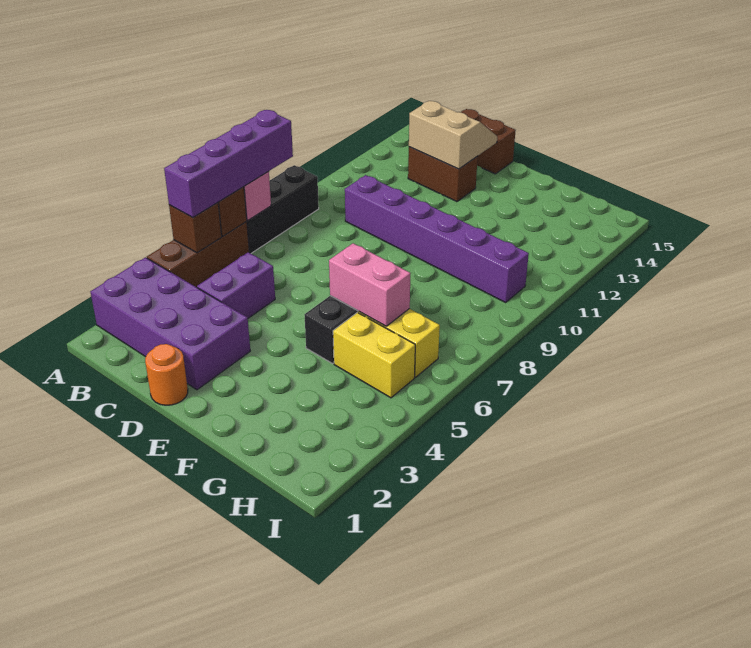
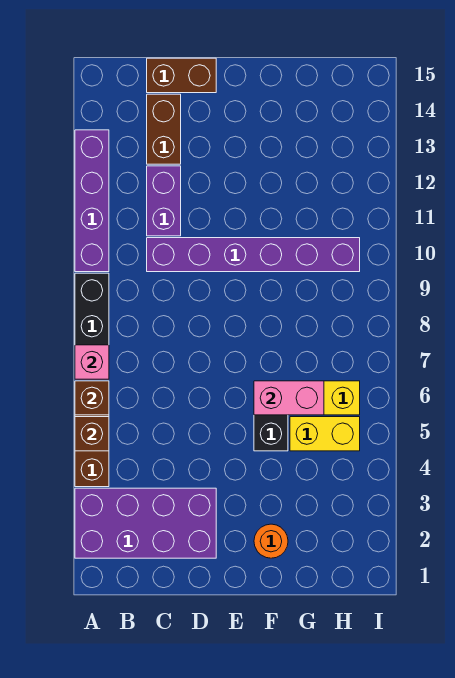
purple 1x4 brick [164,110,293,217] -> purple 1x4 brick moved to [75,130,109,272]
purple 1x2 brick [197,252,275,318] -> purple 1x2 brick moved to [147,166,181,236]
brown 1x2 brick [408,147,478,201] -> brown 1x2 brick turned to [147,94,181,164]
tan 2x2 slope [409,101,497,169] -> none
orange 1x1 round brick [145,344,188,405] -> orange 1x1 round brick moved to [254,524,288,558]

